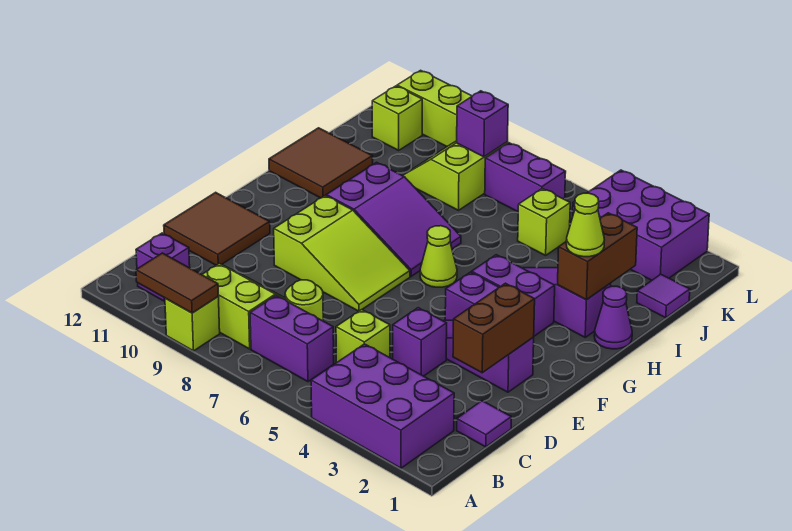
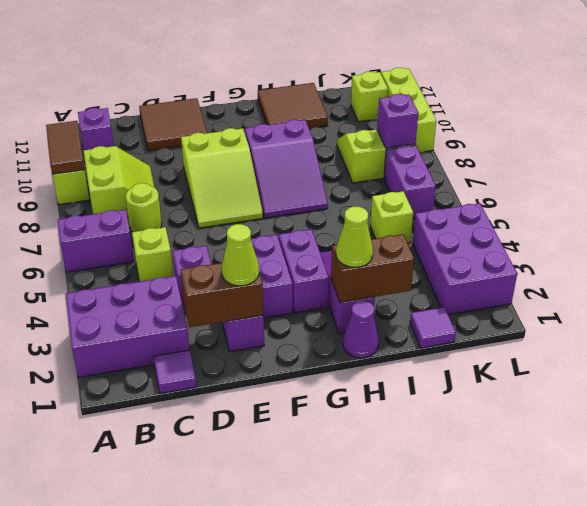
purple 2x3 brick [311,344,454,468] -> purple 2x3 brick turned to [66,276,189,378]
purple 1x2 brick [250,296,334,382] -> purple 1x2 brick turned to [58,210,134,272]
lime 1x1 cone [420,226,457,287] -> lime 1x1 cone moved to [222,224,259,286]

